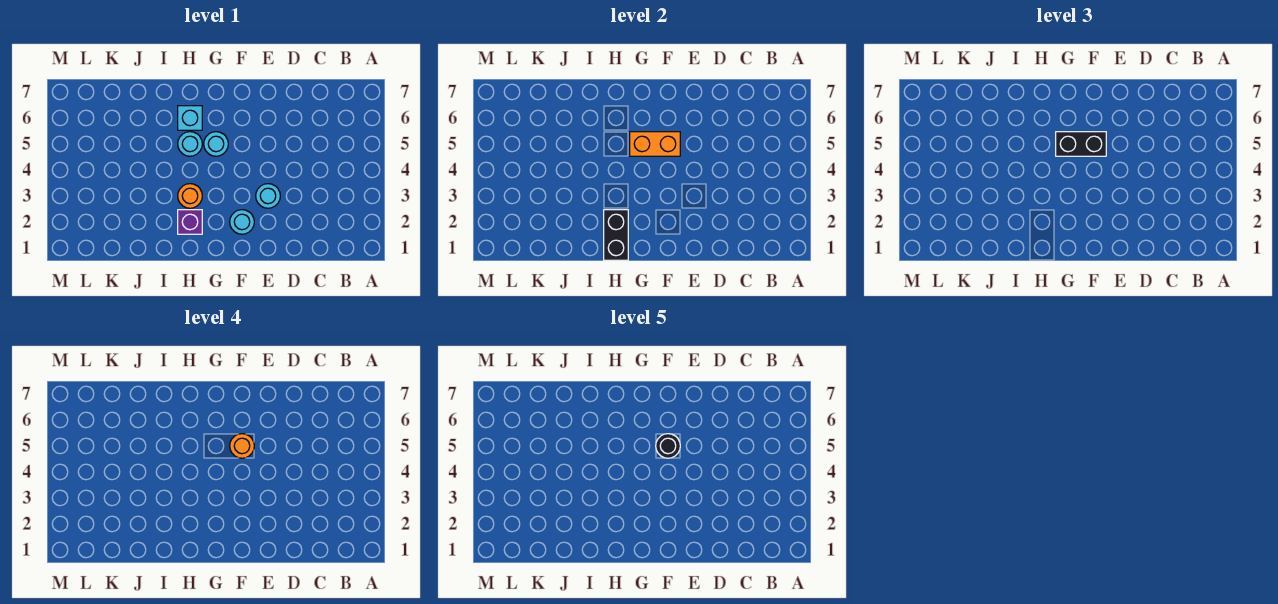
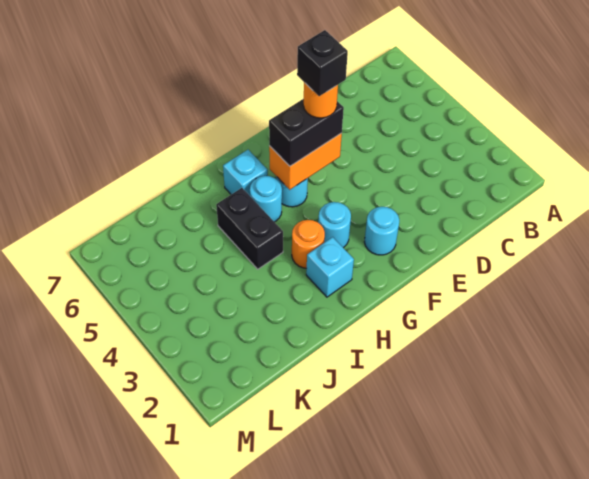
cyan 1x1 round brick [256,184,280,208] -> cyan 1x1 round brick moved to [318,202,351,248]
black 1x1 round brick [656,434,680,458] -> black 1x1 brick [297,30,348,96]
black 1x2 brick [604,210,628,260] -> black 1x2 brick moved to [216,188,283,269]
purple 1x1 brick [178,210,202,234] -> cyan 1x1 brick [306,237,354,297]

